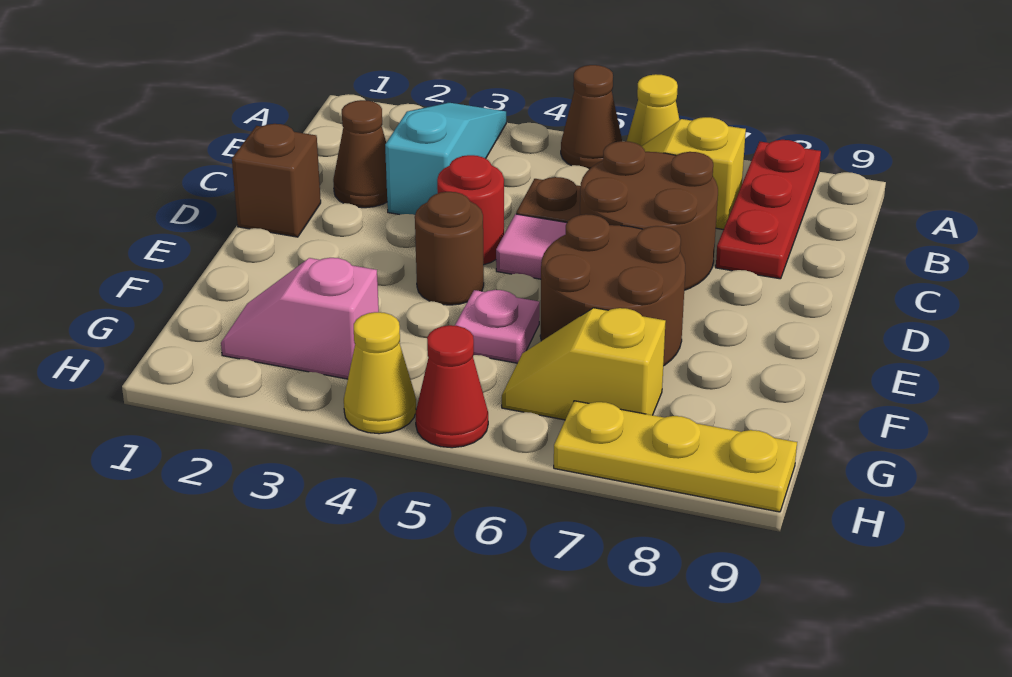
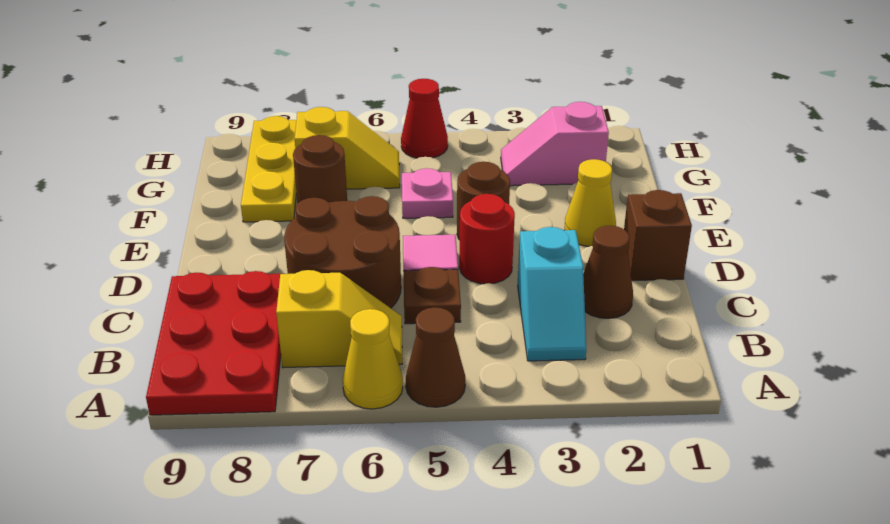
cyan 1x3 slope [385,103,506,215] -> cyan 1x2 slope [518,227,586,361]
red 1x3 plate [716,140,821,279] -> red 2x3 plate [146,271,281,415]
brown 2x2 round brick [540,214,685,366] -> brown 1x1 round brick [293,135,347,204]
pink 1x2 slope [221,258,379,379] -> pink 1x2 slope turned to [501,102,609,186]
yellow 1x1 cone [344,312,416,434] -> yellow 1x1 cone moved to [564,159,616,246]
yellow 1x3 plate [554,401,797,512] -> yellow 1x3 plate turned to [241,116,296,222]

